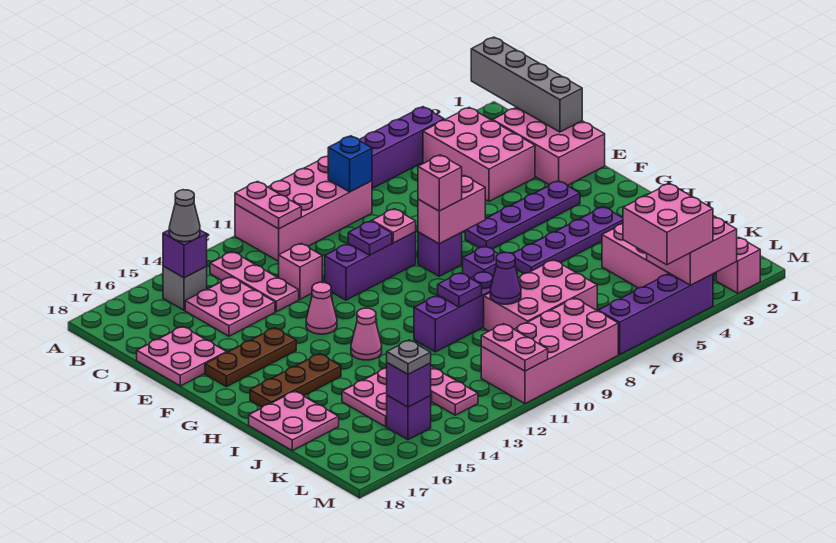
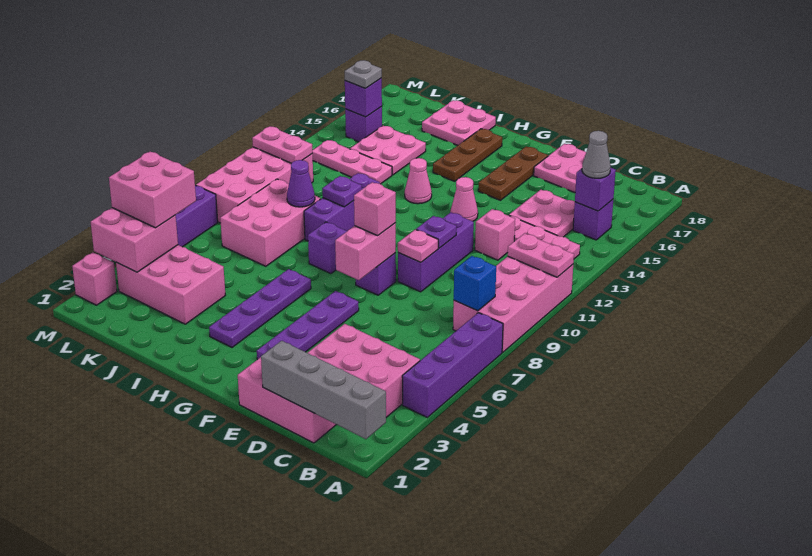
grey 1x1 brick [163,266,207,310] -> purple 1x1 brick [573,200,613,240]

